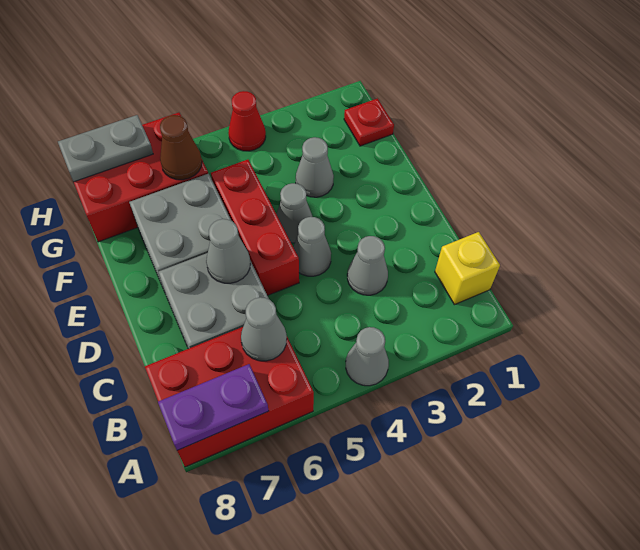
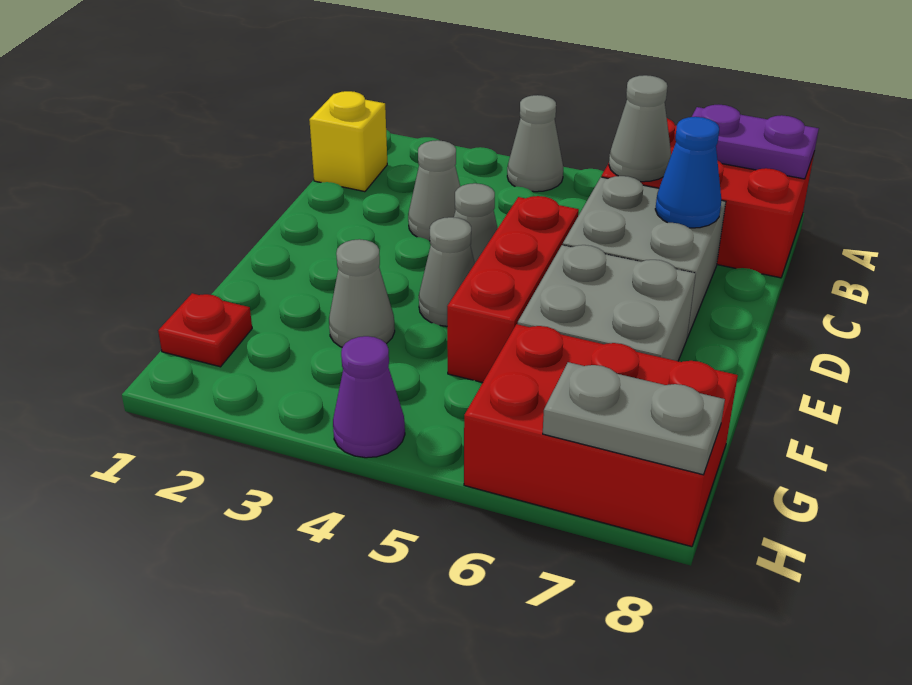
none -> blue 1x1 cone [655,117,721,228]
grey 1x1 cone [206,219,250,283] -> none
brown 1x1 cone [160,115,202,180] -> none
red 1x1 cone [228,91,266,151] -> purple 1x1 cone [333,336,405,458]

